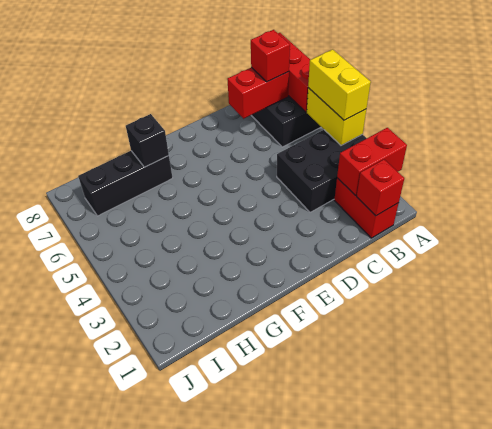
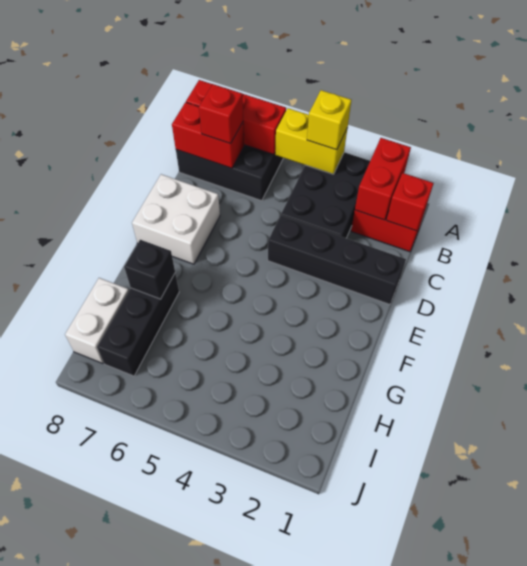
yellow 1x2 brick [308,49,371,120] -> yellow 1x1 brick [307,90,351,150]
red 1x2 brick [227,67,289,119] -> red 1x2 brick turned to [172,102,244,168]
none -> black 1x4 brick [268,216,406,304]
none -> white 2x2 brick [132,174,220,264]
none -> white 1x2 brick [65,278,129,363]

